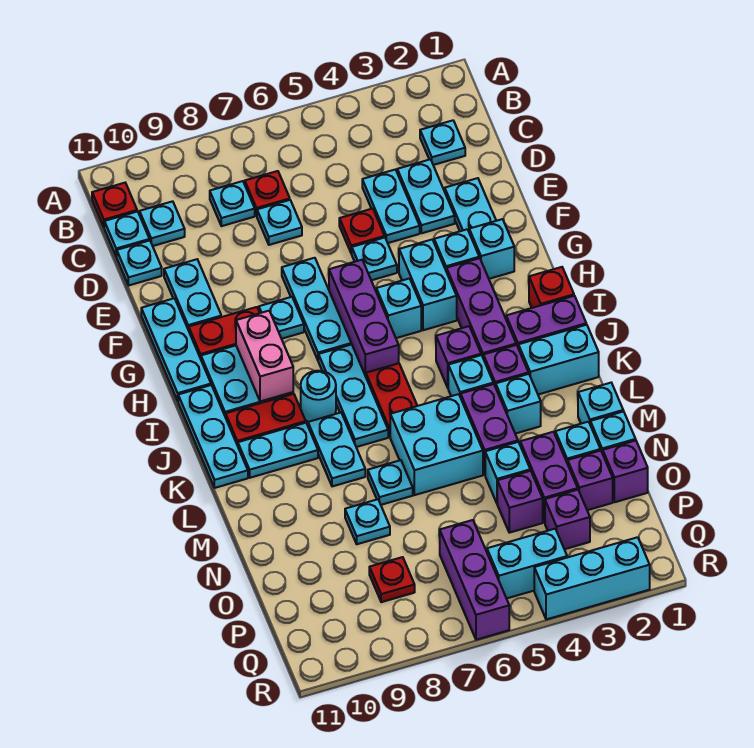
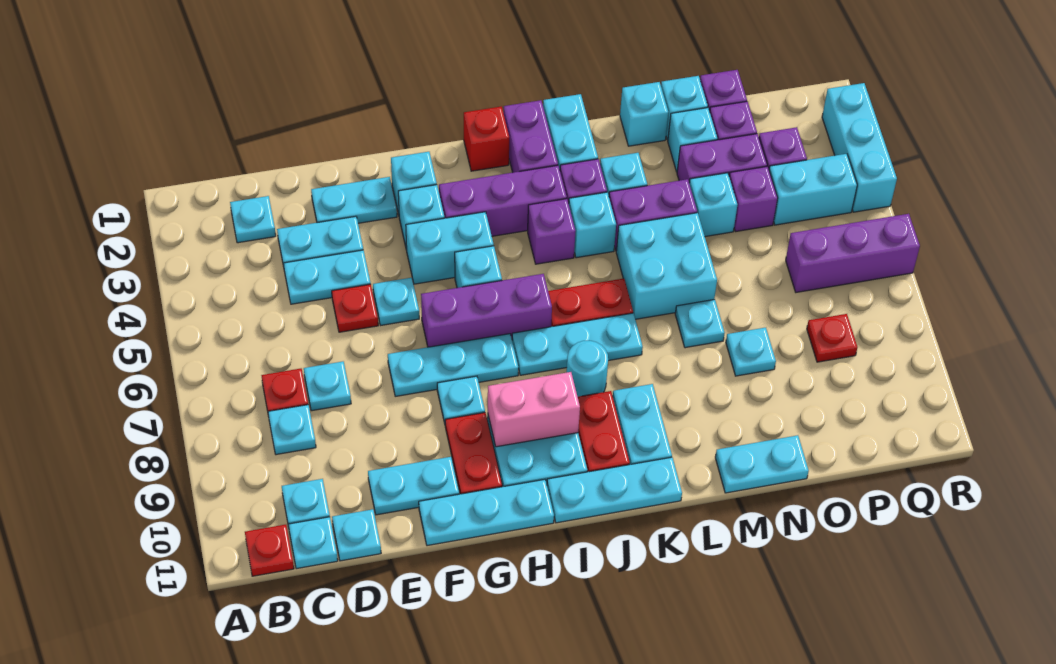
cyan 1x2 plate [308,413,365,486] -> cyan 1x2 plate moved to [715,435,809,493]
cyan 1x2 brick [487,529,567,598] -> cyan 1x2 brick turned to [769,154,857,225]

